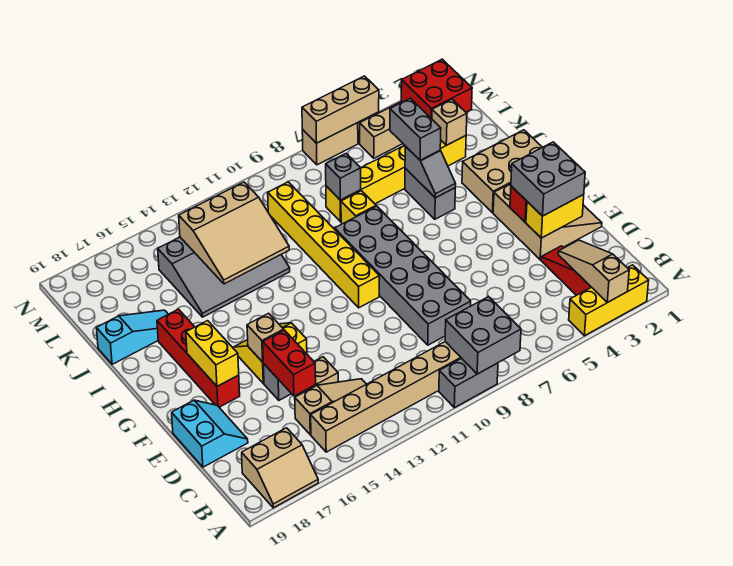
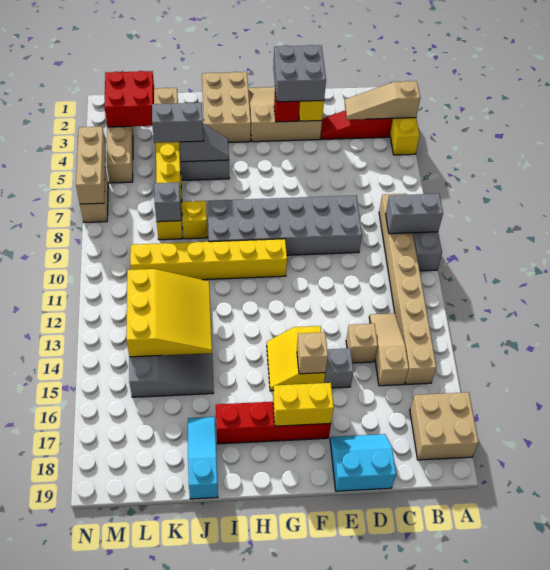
grey 2x2 brick [445,297,521,374] -> grey 1x2 brick [386,194,443,234]
tan 2x2 slope [242,428,318,508] -> tan 2x2 brick [410,392,479,460]
red 1x2 brick [263,330,316,396] -> none
tan 3x3 slope [179,182,289,284] -> yellow 3x3 slope [127,269,212,357]

